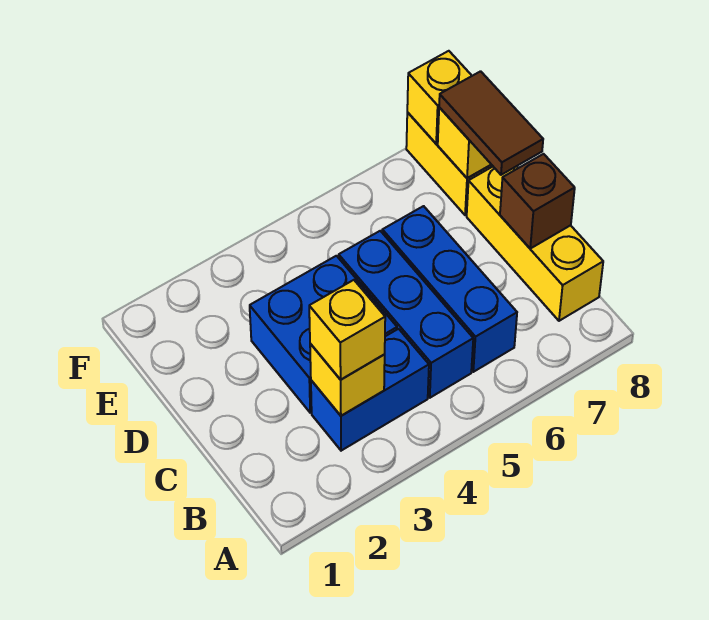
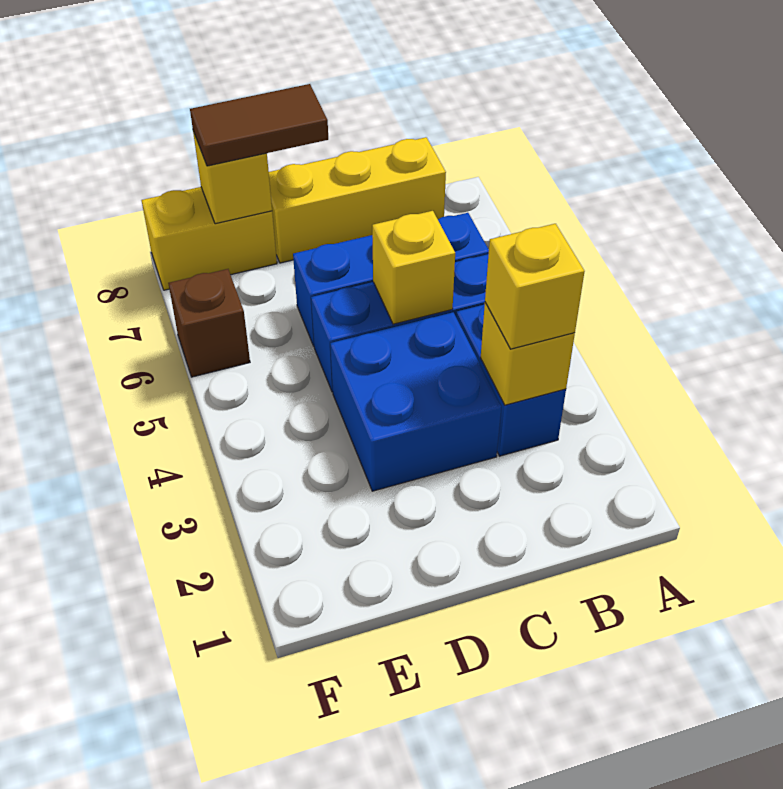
brown 1x1 brick [500,154,575,249] -> brown 1x1 brick moved to [168,269,250,377]
yellow 1x1 brick [407,51,472,144] -> yellow 1x1 brick moved to [372,211,455,324]

